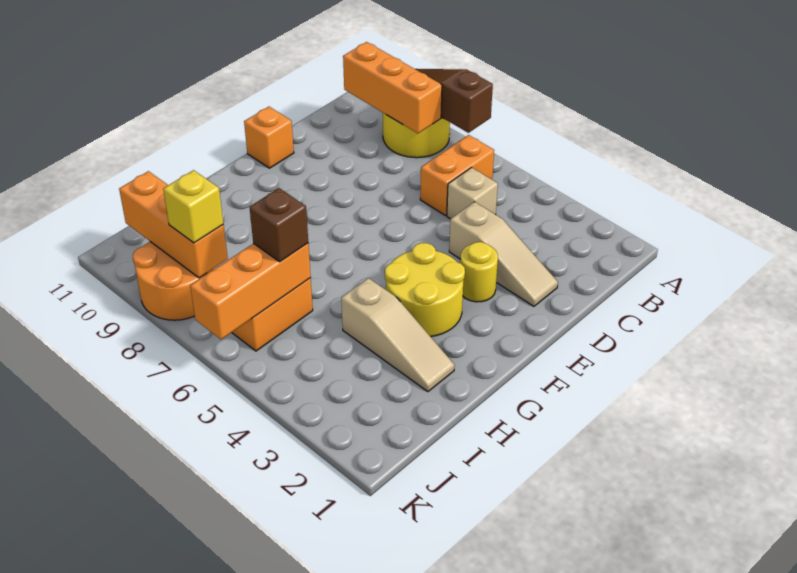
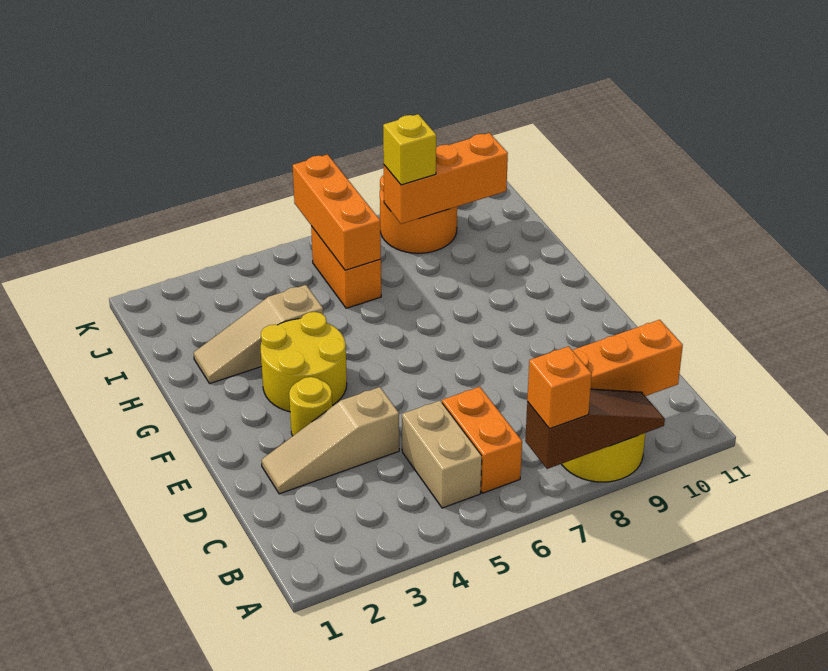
tan 1x1 brick [447,168,498,219] -> tan 1x2 brick [402,401,482,508]
orange 1x1 brick [244,107,294,168] -> orange 1x1 brick moved to [527,346,592,428]
brown 1x1 brick [250,188,308,262] -> none

